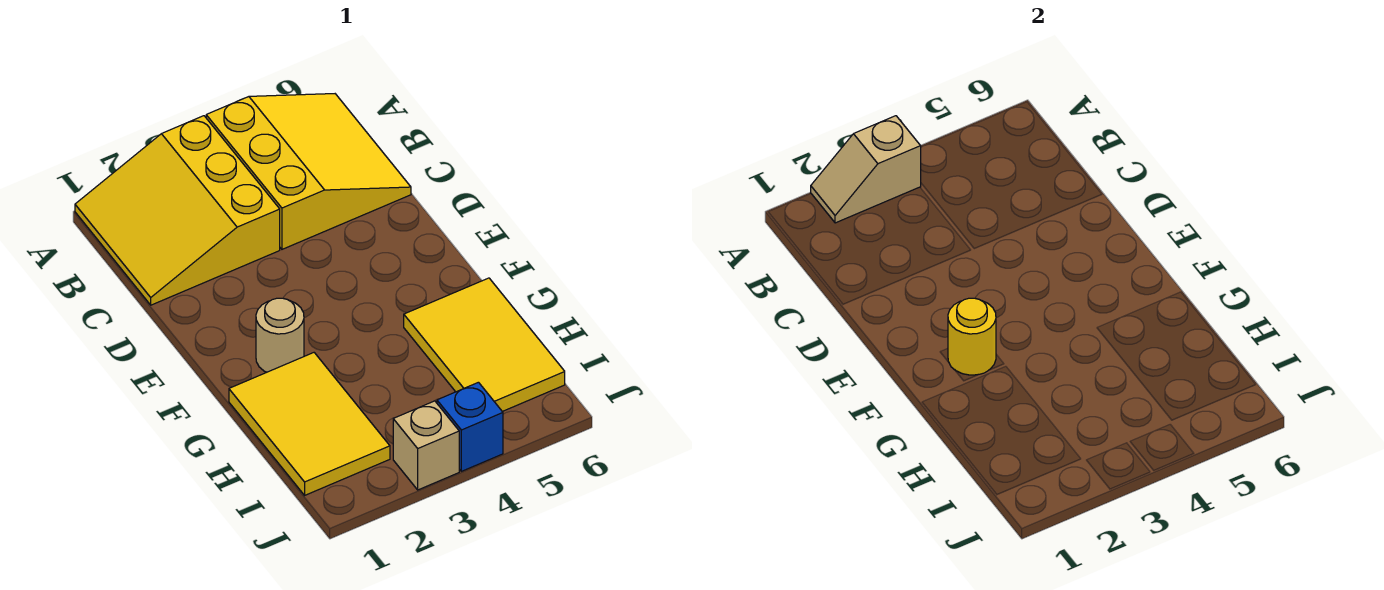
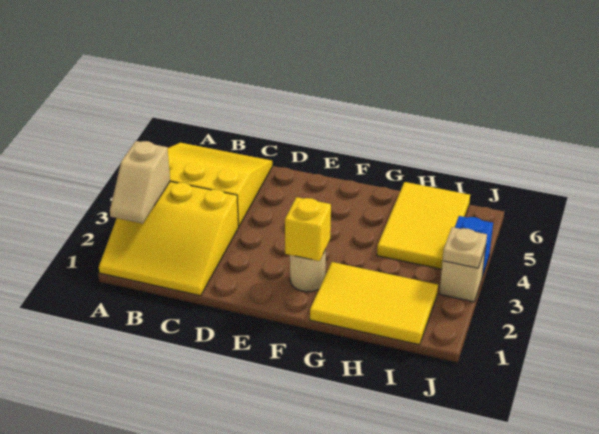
yellow 1x1 round brick [948,298,996,375] -> yellow 1x1 brick [285,197,331,261]
yellow 2x3 tile [404,278,565,412] -> yellow 2x3 tile turned to [377,182,470,269]
none -> tan 1x1 plate [443,227,487,268]

